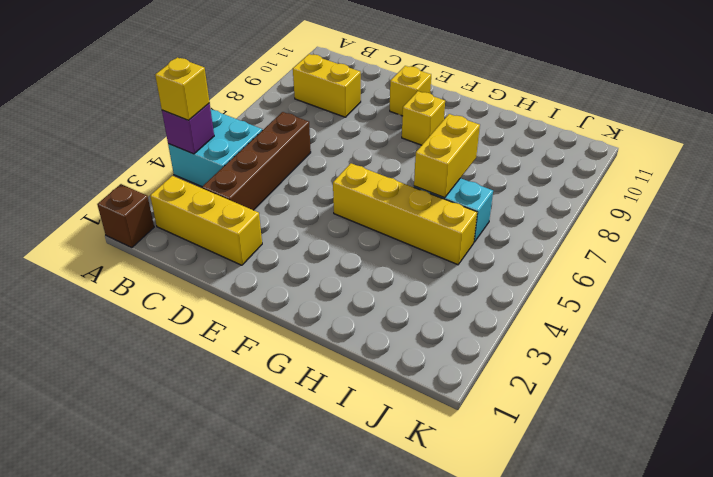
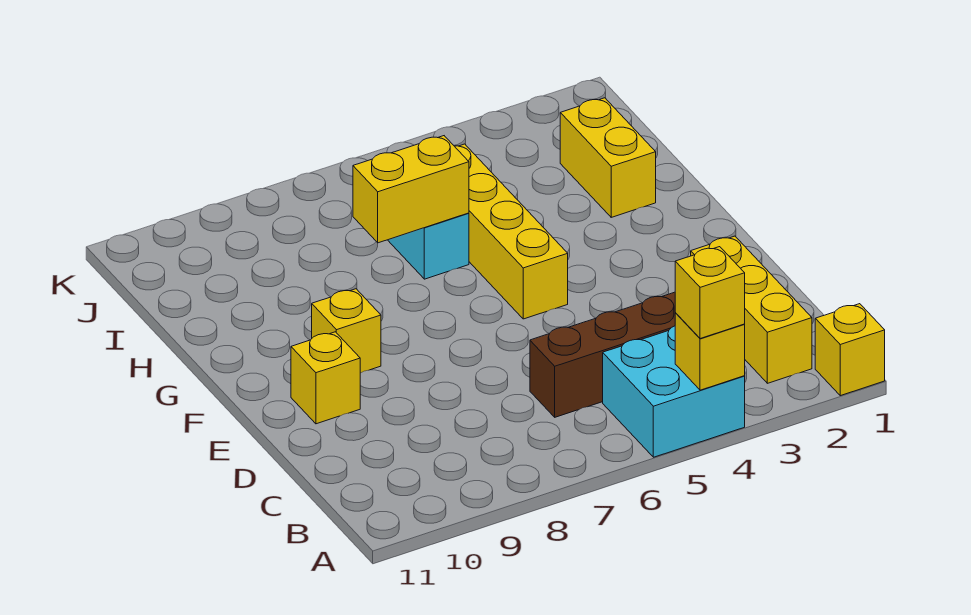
brown 1x1 brick [97,184,154,248] -> yellow 1x1 brick [815,304,885,396]
purple 1x1 brick [162,103,214,154] -> yellow 1x1 brick [675,313,745,390]
yellow 1x2 brick [293,54,361,117] -> yellow 1x2 brick moved to [560,98,656,217]

